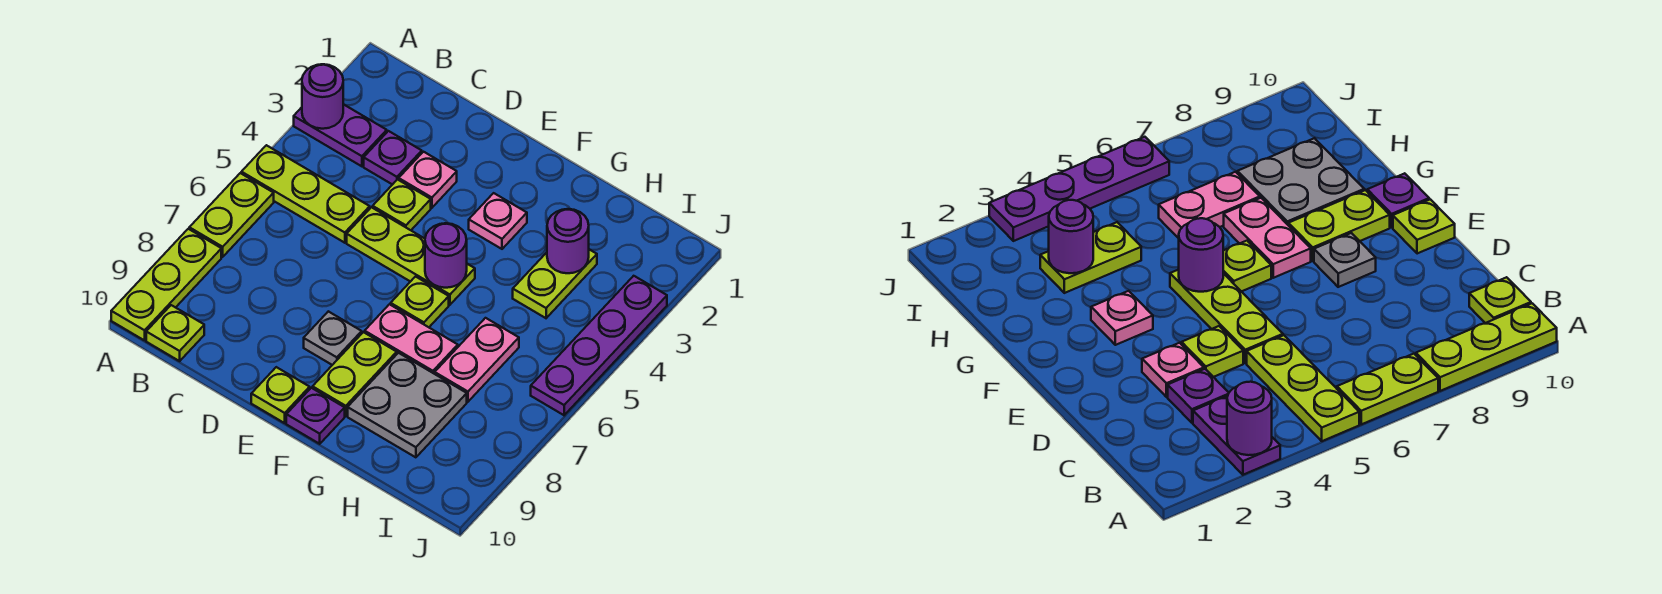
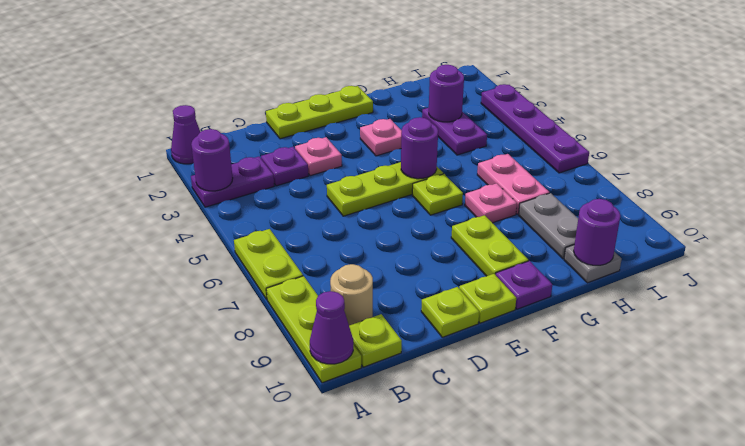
none -> purple 1x1 cone [171,105,200,164]
lime 1x3 plate [241,145,370,243] -> lime 1x3 plate moved to [266,86,373,139]
none -> purple 1x1 cone [310,291,353,364]
none -> tan 1x1 round brick [330,264,373,326]
lime 1x1 plate [373,180,431,230] -> lime 1x1 plate moved to [421,287,479,337]
grey 1x1 plate [304,311,362,365] -> grey 1x1 plate moved to [564,245,622,283]
pink 1x2 plate [365,304,458,374] -> pink 1x1 plate [465,183,517,223]
grey 2x2 plate [348,353,467,457] -> grey 1x2 plate [519,193,578,259]
lime 1x2 plate [513,249,597,318] -> purple 1x2 plate [422,108,487,155]
none -> purple 1x1 round brick [574,199,621,265]

